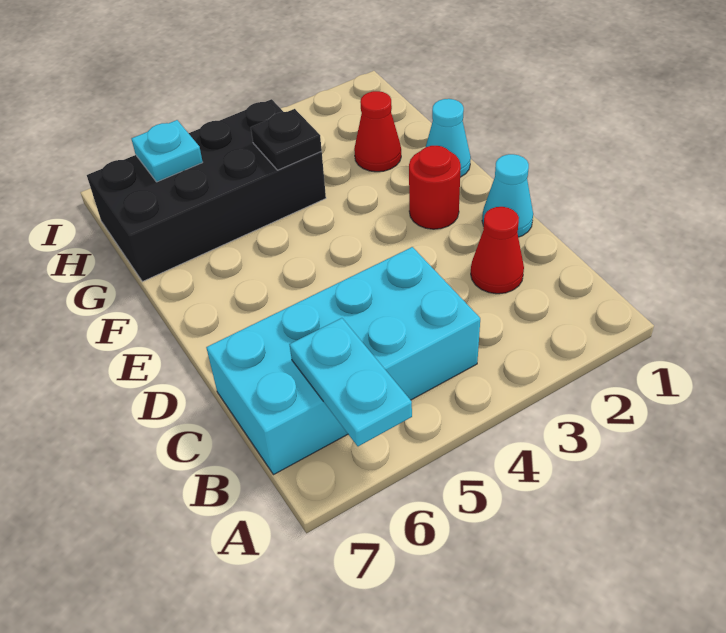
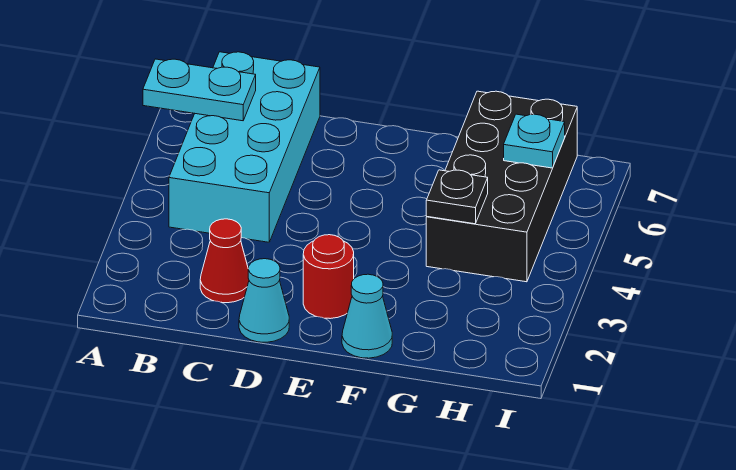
red 1x1 cone [354,91,401,172] -> none

